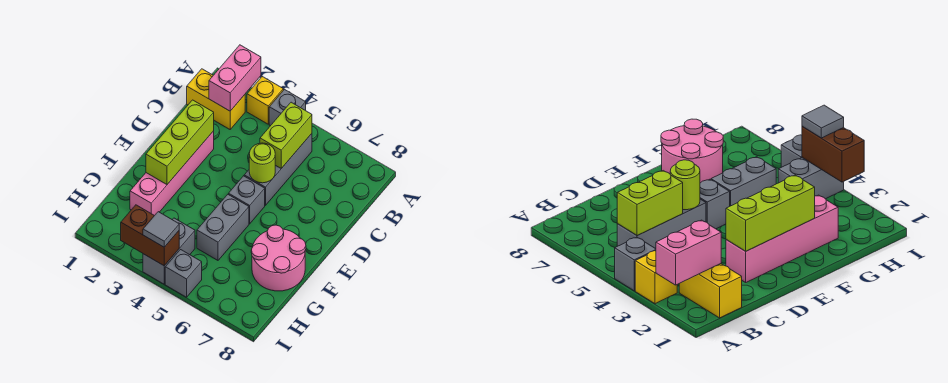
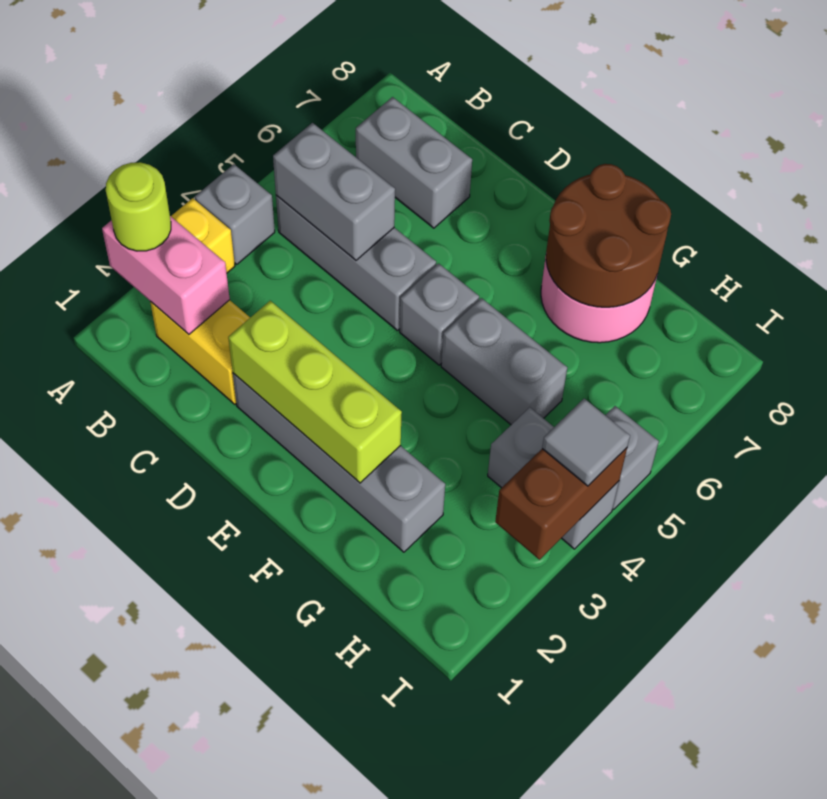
yellow 1x2 brick [187,69,245,129] -> yellow 1x2 brick turned to [150,300,250,404]
lime 1x2 brick [260,102,312,168] -> grey 1x2 brick [273,123,395,260]
none -> grey 1x2 brick [356,97,472,228]
pink 1x4 brick [130,131,214,216] -> grey 1x4 brick [233,373,445,552]
lime 1x1 round brick [249,143,275,183] -> lime 1x1 round brick moved to [106,162,171,251]
none -> brown 2x2 round brick [546,164,671,307]

